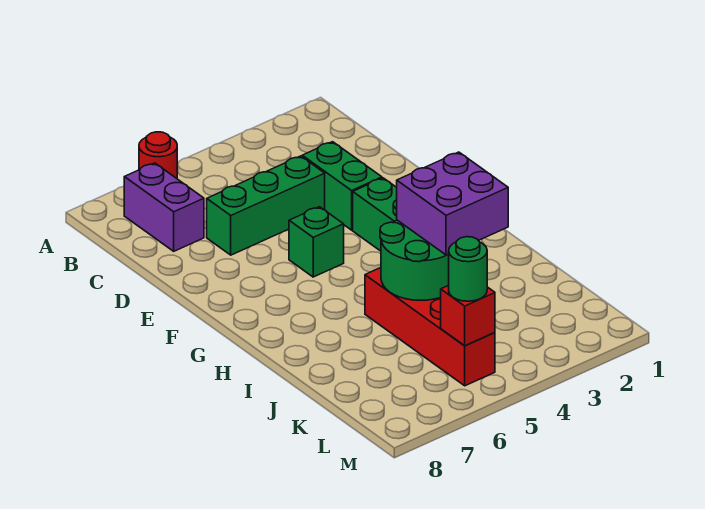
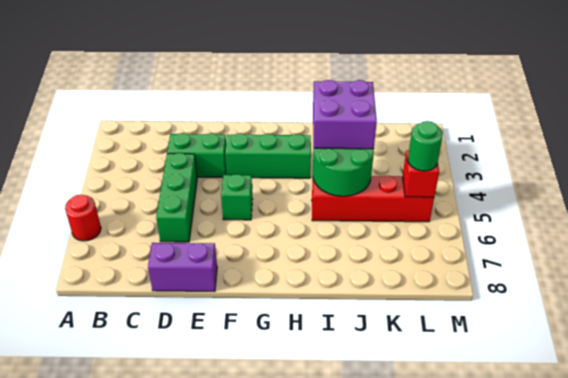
purple 1x2 brick [124,163,204,251] -> purple 1x2 brick moved to [148,243,217,291]

